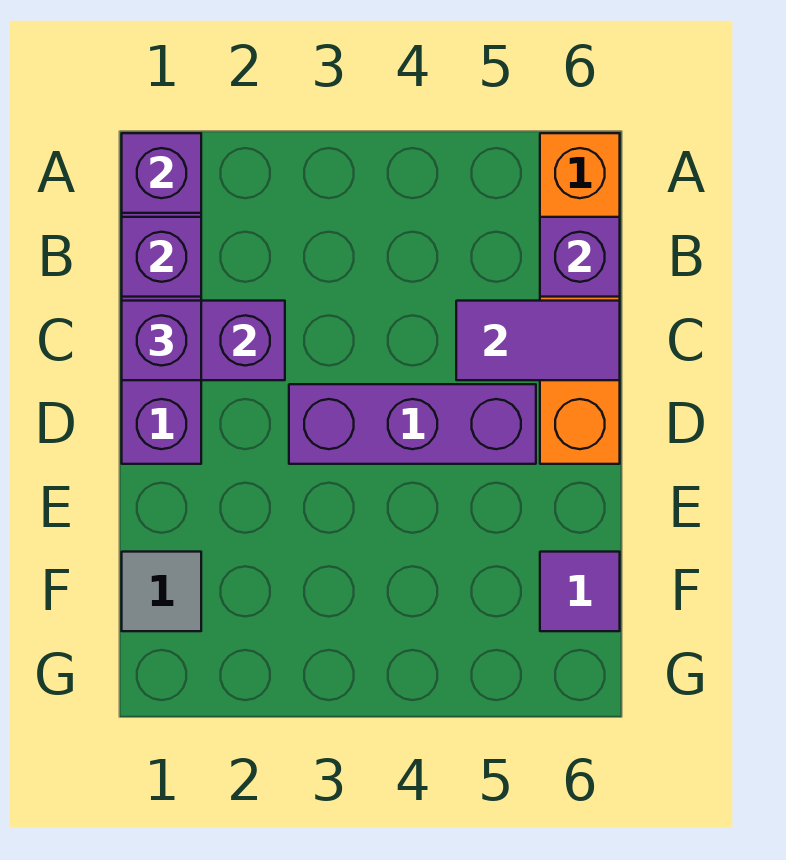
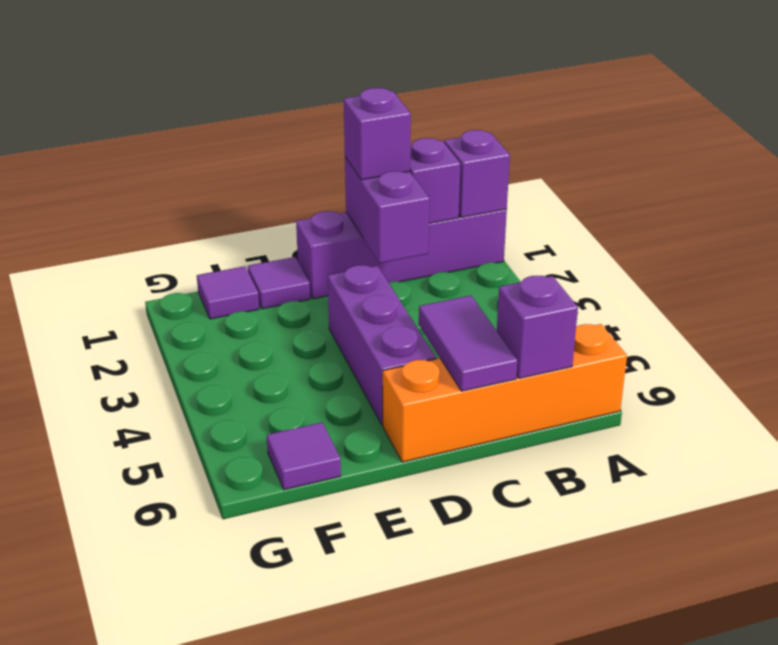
none -> purple 1x1 tile [248,257,310,309]
grey 1x1 tile [122,552,201,631] -> purple 1x1 tile [197,266,259,319]

